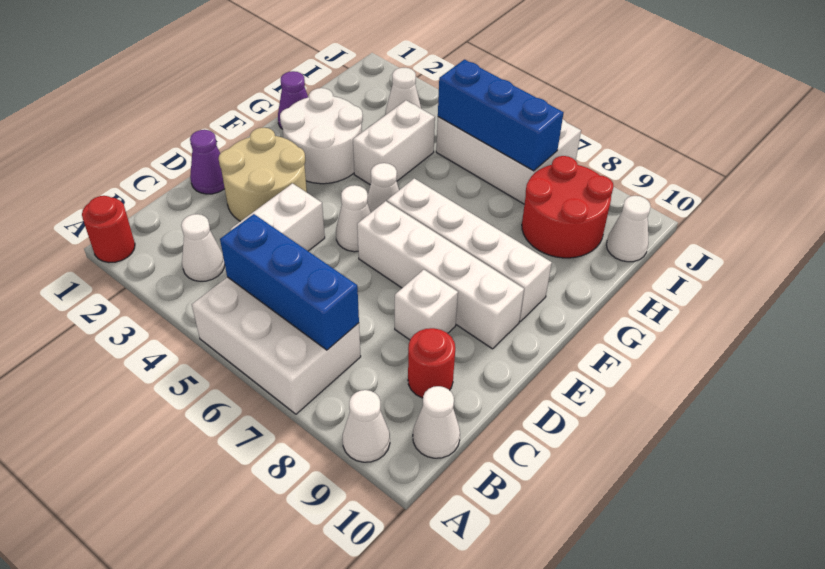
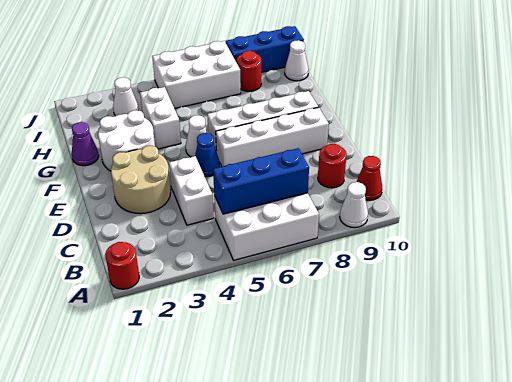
white 1x1 cone [181,214,225,281] -> none
white 1x1 cone [413,386,460,458] -> red 1x1 cone [357,156,382,200]
purple 1x1 cone [190,130,225,194] -> none
white 1x1 brick [395,270,458,340] -> none
white 1x1 cone [336,185,371,252] -> blue 1x1 cone [195,133,220,177]
red 2x2 round brick [522,156,613,258] -> red 1x1 round brick [237,51,261,91]
blue 1x3 brick [438,60,564,171] -> blue 1x3 brick moved to [226,26,304,72]

